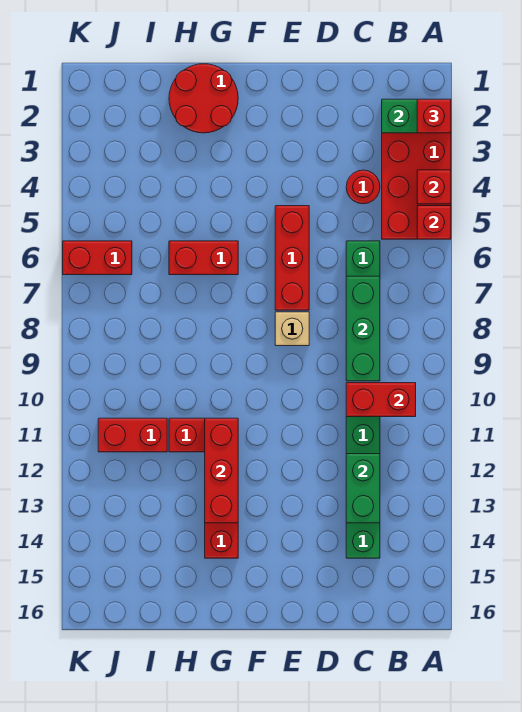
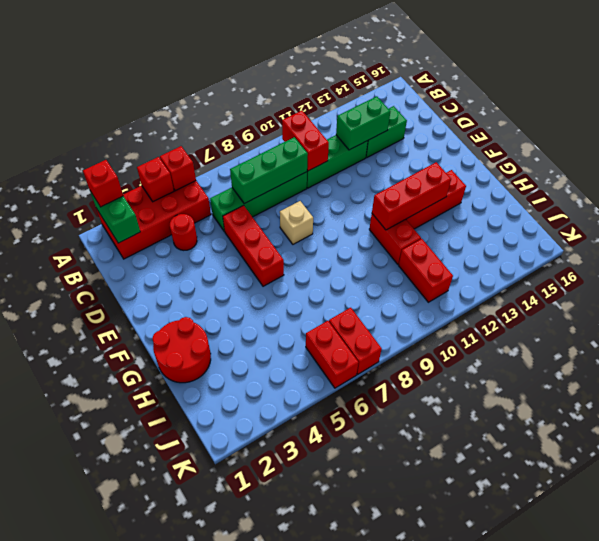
red 1x3 brick [275,206,309,310] -> red 1x3 brick turned to [223,205,284,286]
red 1x2 brick [169,241,238,275] -> red 1x2 brick moved to [329,308,382,374]

